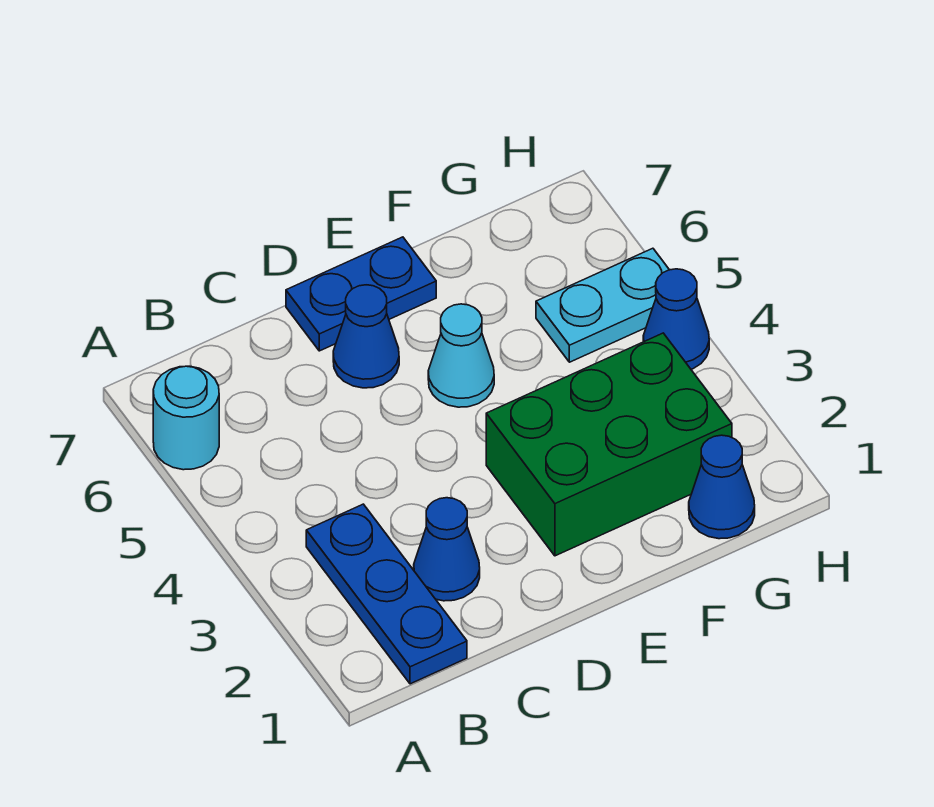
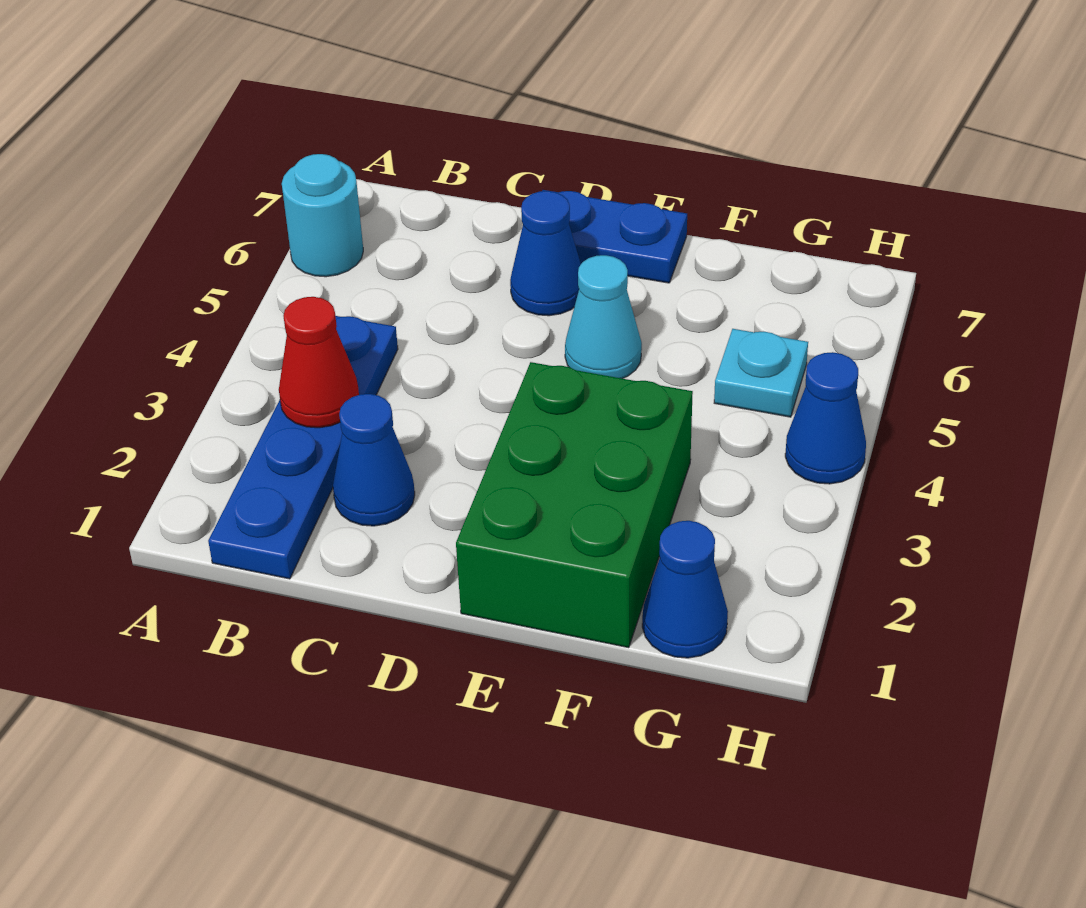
blue 1x3 plate [306,504,467,684] -> blue 1x4 plate [208,316,398,579]
none -> red 1x1 cone [279,297,359,428]
green 2x3 brick [486,333,732,556] -> green 2x3 brick turned to [456,362,693,648]
cyan 1x2 plate [536,248,669,362] -> cyan 1x1 plate [714,329,808,417]

